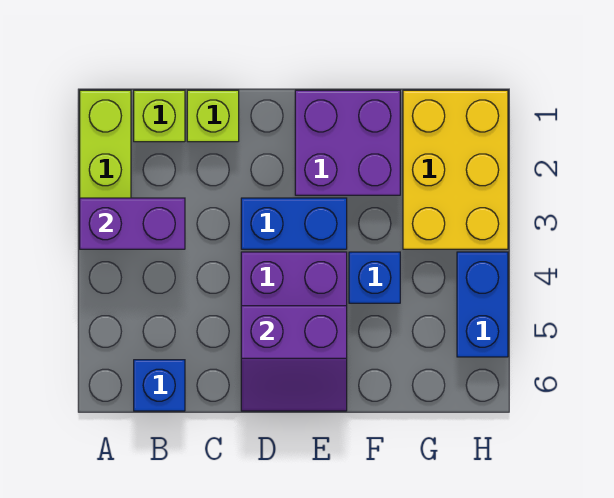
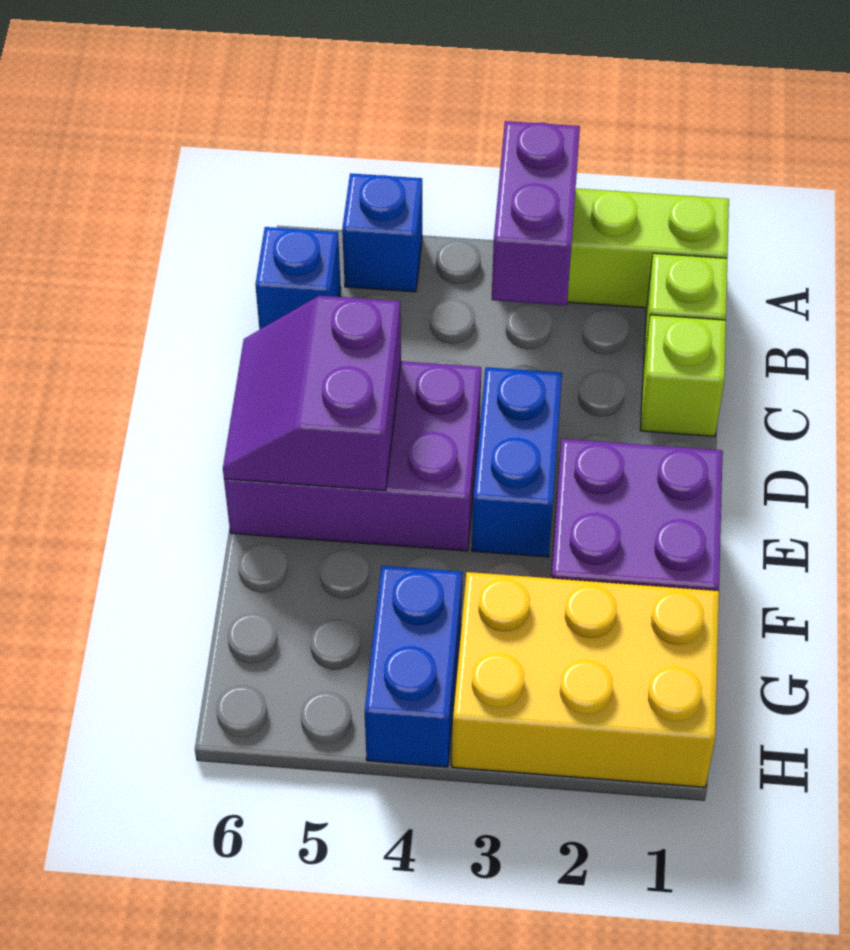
blue 1x1 brick [349,252,400,303] -> blue 1x1 brick moved to [342,173,422,292]
blue 1x2 brick [457,252,508,357] -> blue 1x2 brick turned to [365,566,462,767]

